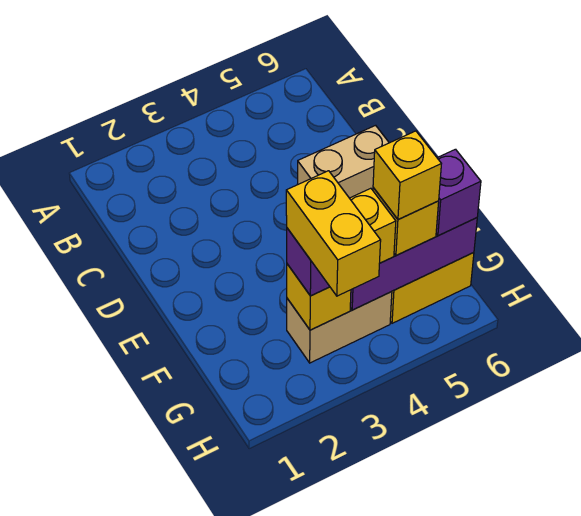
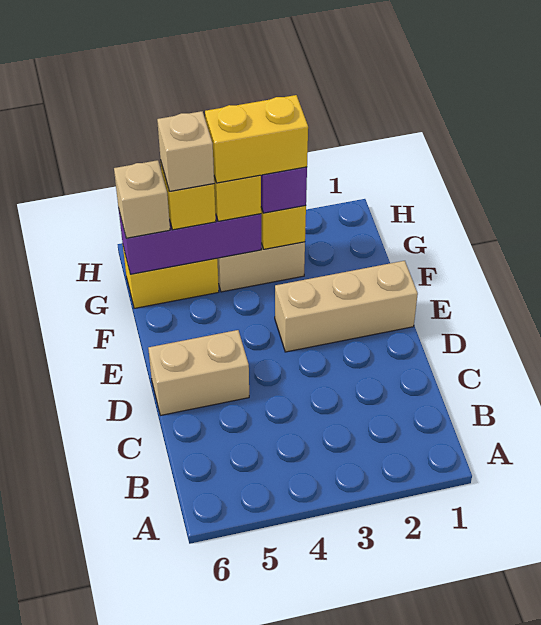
none -> tan 1x3 brick [275,261,418,352]
yellow 1x2 brick [286,171,381,296] -> yellow 1x2 brick turned to [205,95,308,183]
yellow 1x1 brick [373,131,441,220] -> tan 1x1 brick [157,111,214,192]
purple 1x1 brick [436,149,481,236] -> tan 1x1 brick [114,160,170,238]

